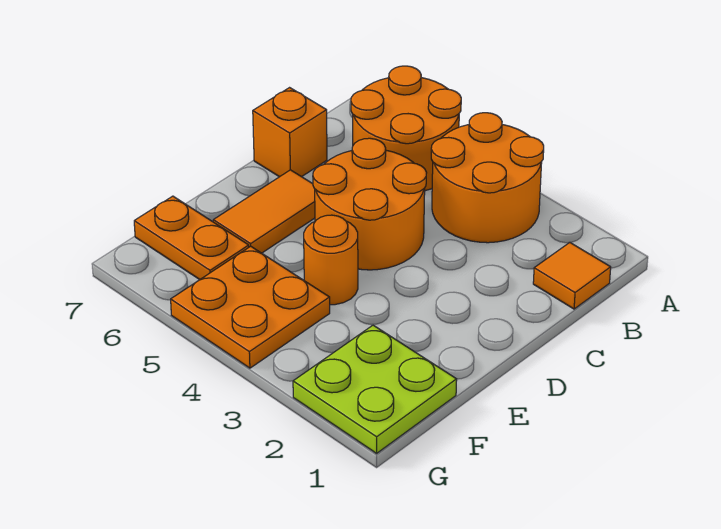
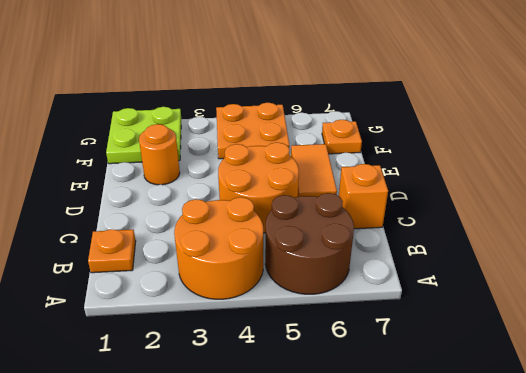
orange 2x2 round brick [351,66,461,191] -> brown 2x2 round brick [265,193,354,294]
orange 1x1 tile [533,242,611,309] -> orange 1x1 plate [88,229,136,273]
orange 1x1 round brick [304,215,358,305] -> orange 1x1 round brick moved to [139,124,180,185]
orange 1x2 plate [134,196,249,280] -> orange 1x1 plate [322,120,362,154]

